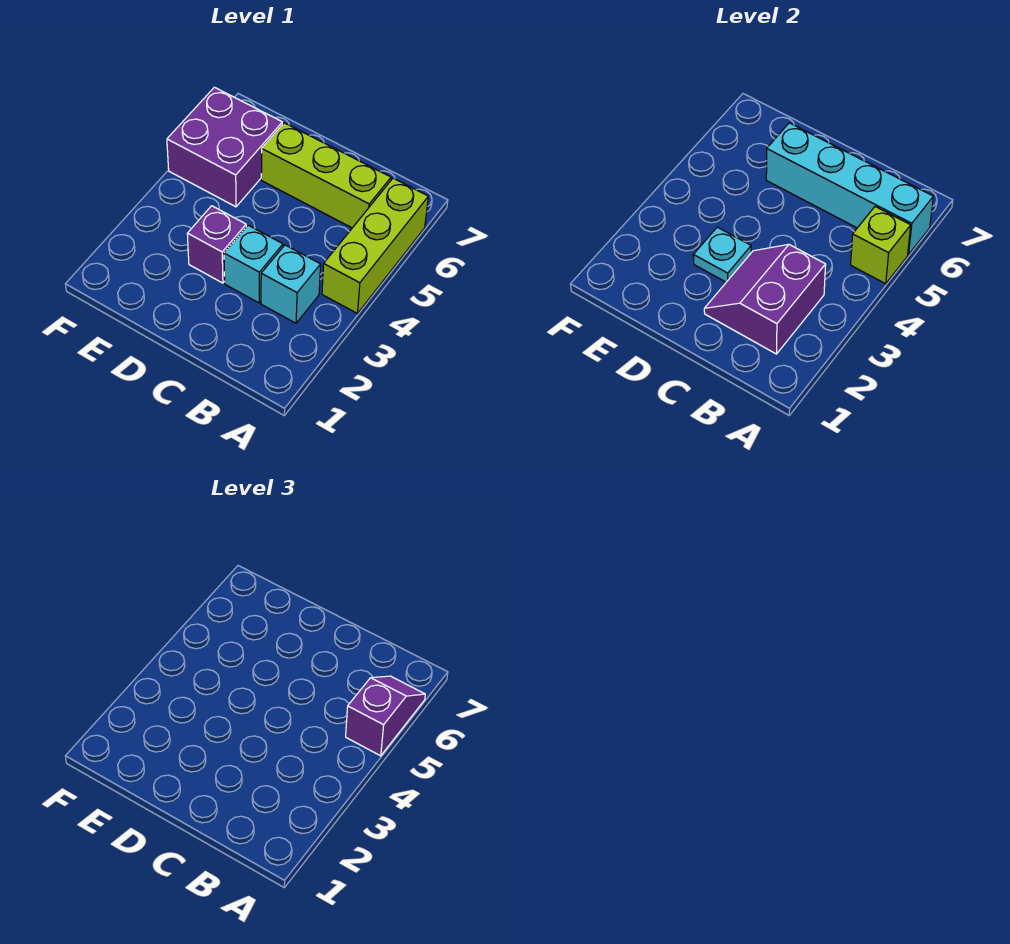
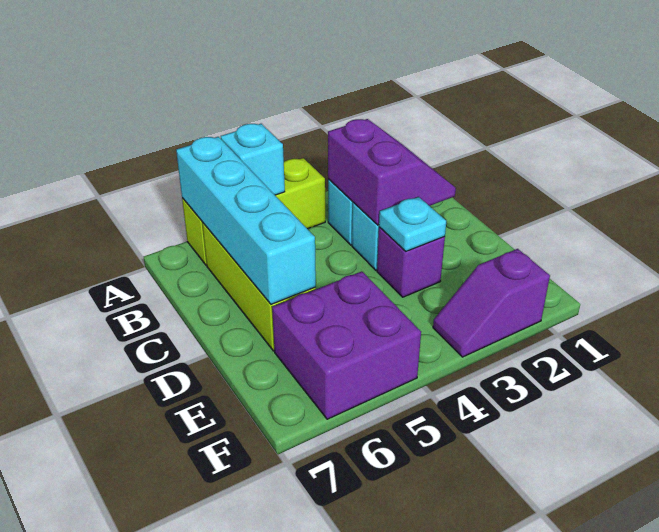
lime 1x1 brick [851,207,911,284] -> cyan 1x1 brick [221,124,285,195]
purple 1x2 slope [346,676,425,756] -> purple 1x2 slope moved to [433,249,550,357]
purple 2x2 slope [704,244,826,354] -> purple 2x2 slope turned to [328,119,456,225]

